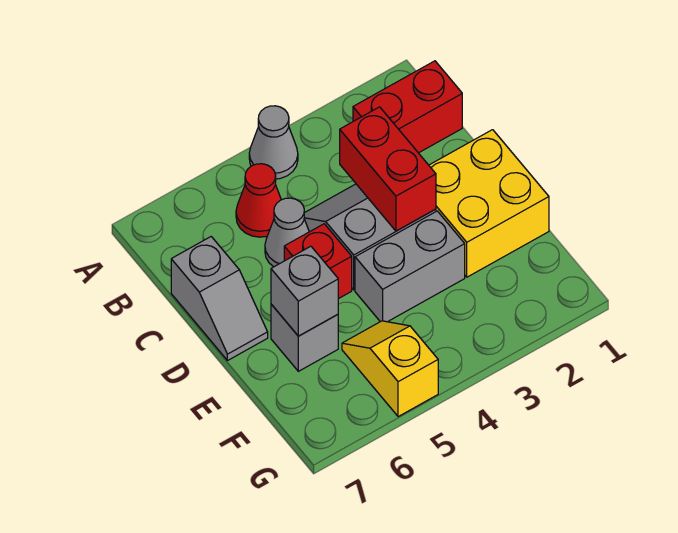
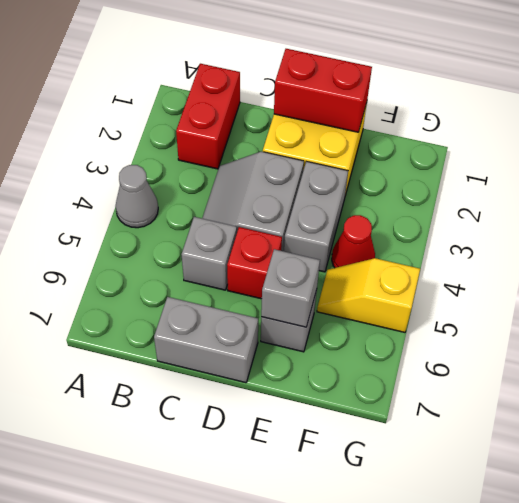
red 1x1 cone [236,164,281,237] -> red 1x1 cone moved to [332,215,375,268]
red 1x2 brick [340,107,436,231] -> red 1x2 brick moved to [274,49,372,132]
grey 1x1 cone [265,198,309,267] -> grey 1x1 brick [181,217,237,290]
grey 1x2 slope [171,237,268,361] -> grey 1x2 brick [154,297,258,383]

